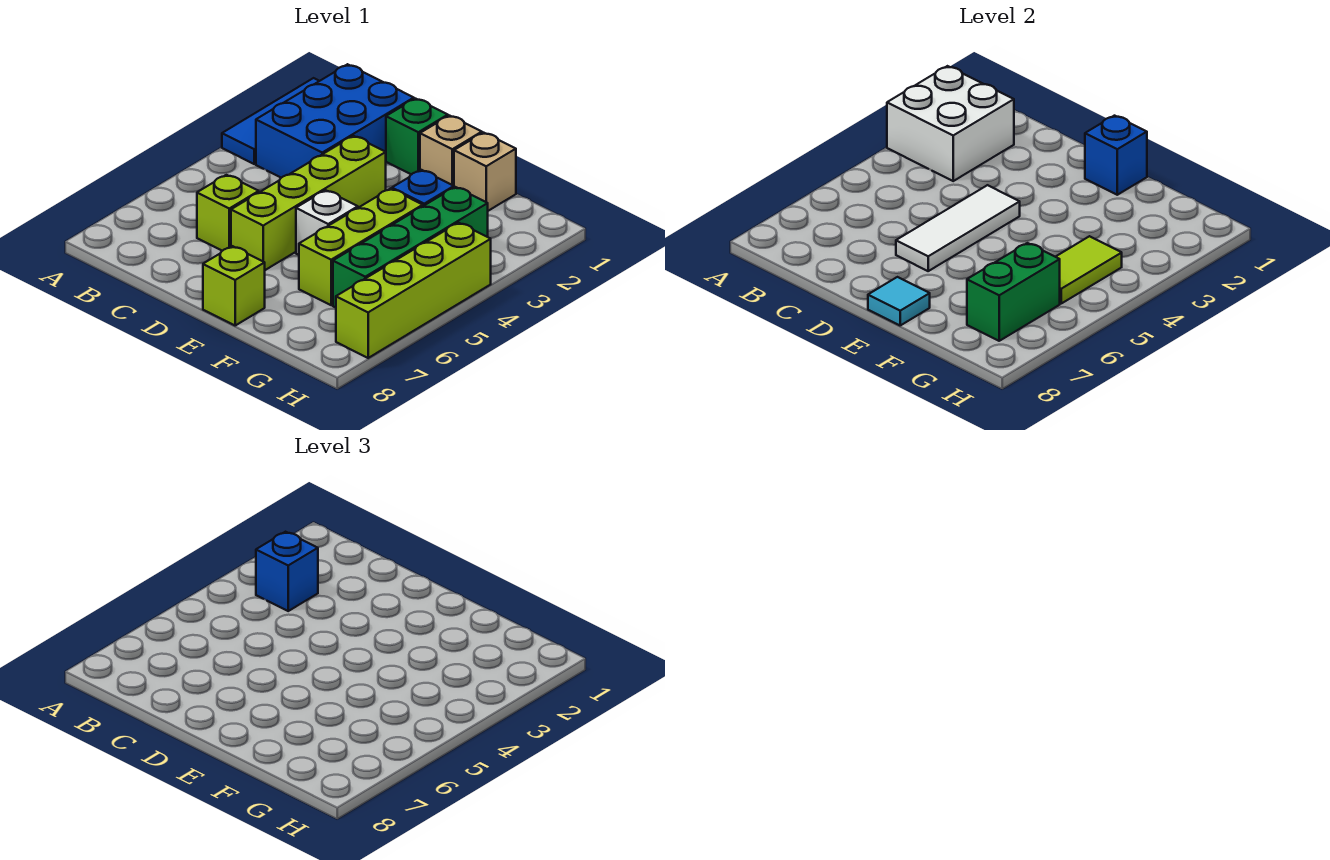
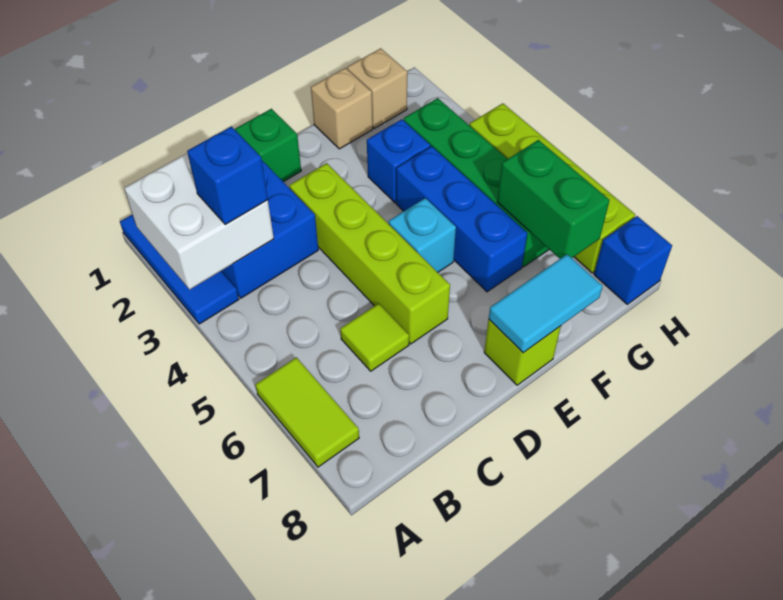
lime 1x1 brick [197,175,259,251] -> lime 1x1 tile [340,303,409,371]
white 1x3 tile [896,185,1020,271] -> none
tan 1x1 brick [420,116,482,186] -> tan 1x1 brick moved to [347,48,407,128]
blue 1x1 brick [1085,116,1147,195] -> blue 1x1 brick moved to [594,216,672,304]
white 1x1 brick [296,190,358,255] -> cyan 1x1 brick [389,198,456,272]
cyan 1x1 tile [868,277,930,325] -> cyan 1x2 tile [489,254,603,353]
lime 1x3 brick [299,189,423,305] -> blue 1x3 brick [396,146,527,292]
lime 1x2 tile [1056,236,1122,303] -> lime 1x2 tile moved to [255,357,359,467]

